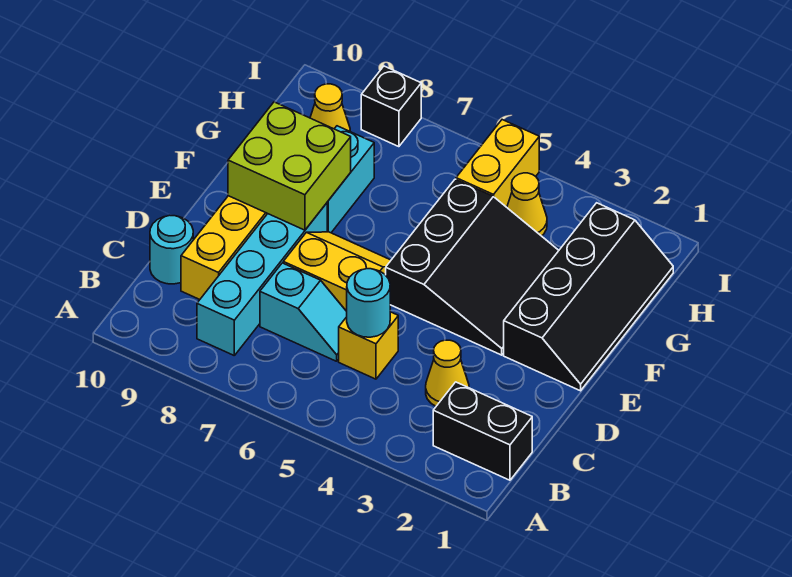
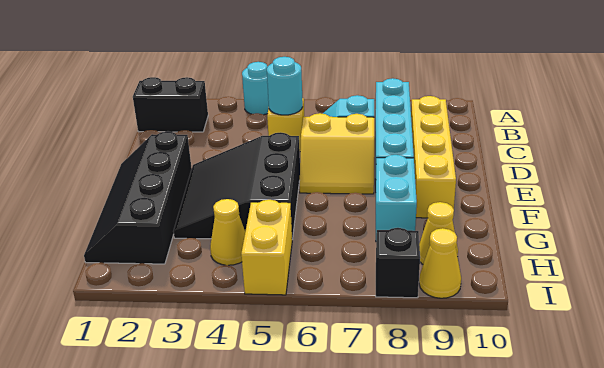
yellow 1x1 cone [426,340,469,406] -> yellow 1x1 cone moved to [419,228,461,298]
cyan 1x1 round brick [150,215,193,284] -> cyan 1x1 round brick moved to [242,62,269,115]
lime 2x2 brick [228,102,351,230] -> none

